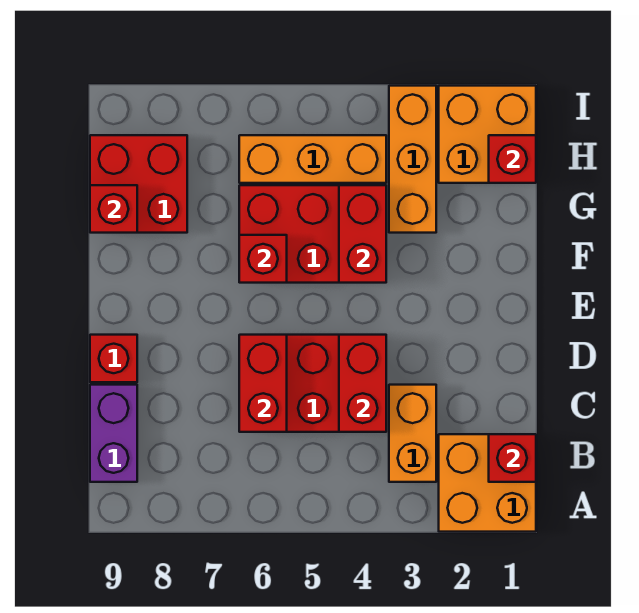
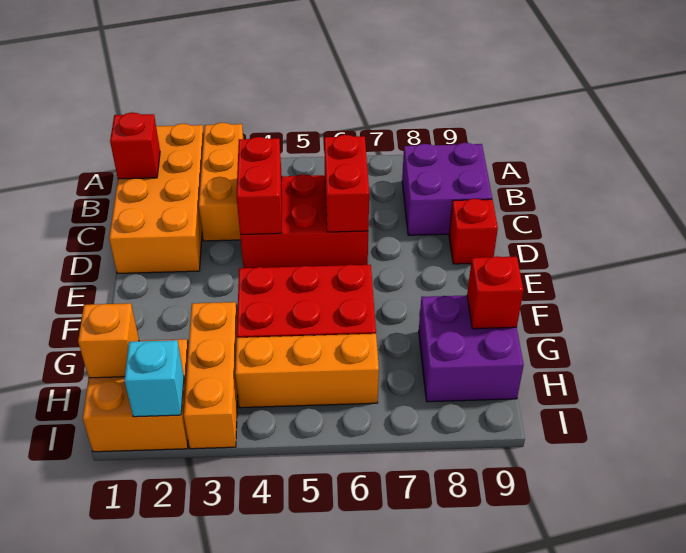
orange 2x2 brick [439,434,536,532] -> orange 2x4 brick [109,124,204,273]
orange 1x2 brick [389,385,436,482] -> orange 1x3 brick [199,123,243,241]
purple 1x2 brick [90,385,137,482] -> purple 2x2 brick [402,143,492,235]
red 1x2 brick [339,185,386,283] -> none
red 1x1 brick [239,235,287,283] -> none
red 2x2 brick [90,135,187,233] -> purple 2x2 brick [419,295,524,402]
red 1x1 brick [489,135,536,183] -> orange 1x1 brick [78,303,139,378]
none -> cyan 1x1 brick [124,340,184,417]

